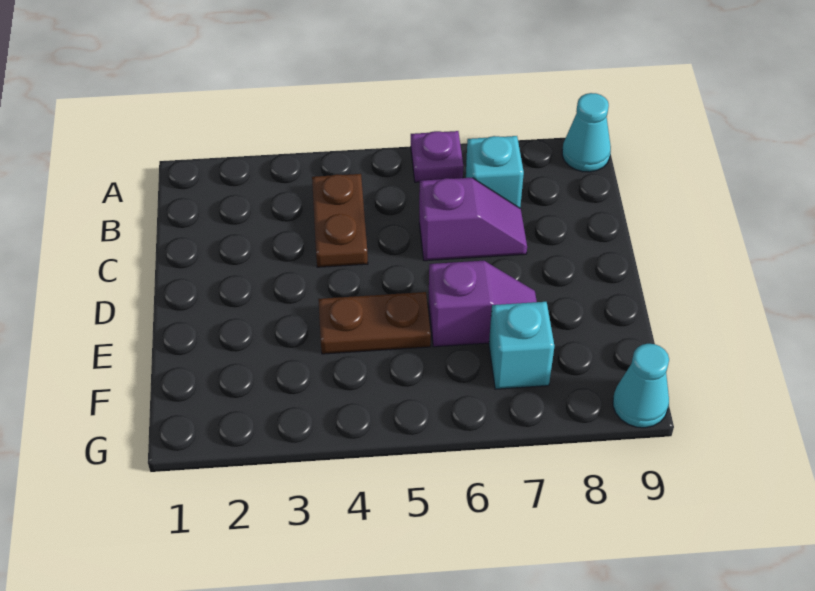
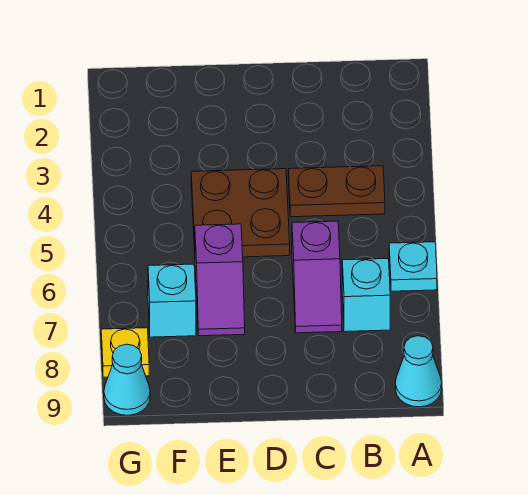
purple 1x1 plate [411,131,463,182] -> cyan 1x1 plate [389,242,437,291]
brown 1x2 plate [318,292,431,354] -> brown 2x2 plate [191,169,290,257]
none -> yellow 1x1 plate [101,328,149,377]

